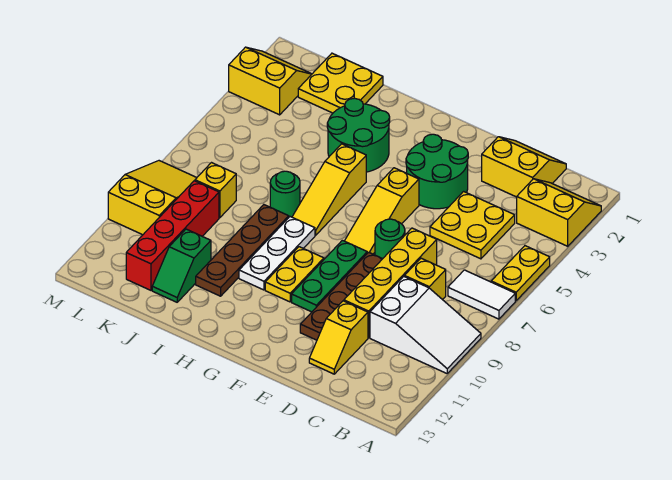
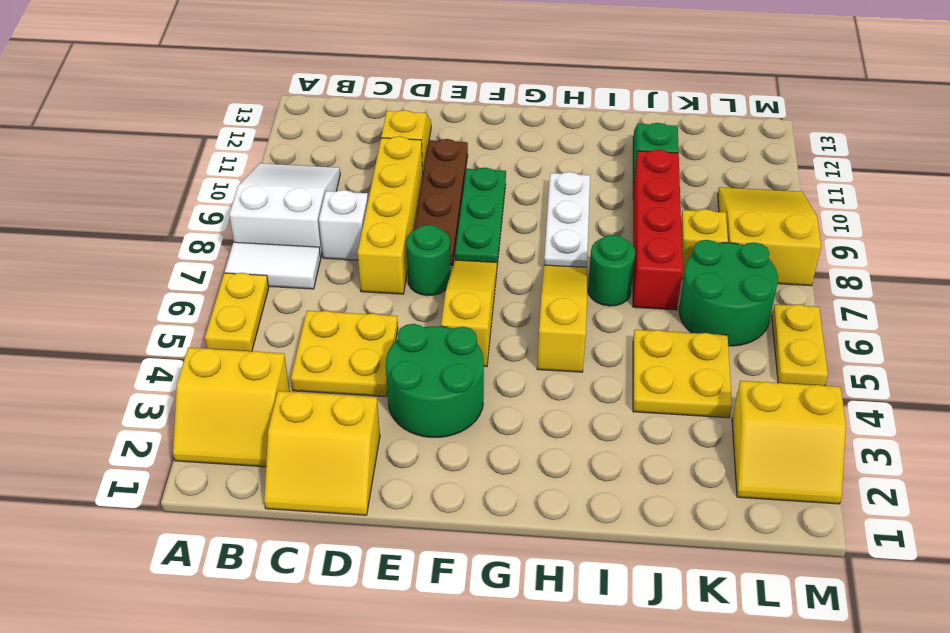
white 2x3 slope [370,276,481,373] -> white 2x3 slope turned to [229,163,340,258]
yellow 1x1 brick [404,258,446,300] -> white 1x1 brick [319,190,368,260]
yellow 1x2 plate [265,247,324,302] -> yellow 1x2 plate moved to [772,304,828,386]
green 2x2 round brick [327,98,390,172] -> green 2x2 round brick moved to [679,240,778,346]
brown 1x4 plate [196,205,289,296] -> none
yellow 2x2 plate [298,53,383,113] -> yellow 2x2 plate moved to [633,330,732,418]
red 1x4 brick [126,181,219,290] -> red 1x4 brick moved to [633,150,683,310]
yellow 2x3 slope [108,161,197,235] -> yellow 2x3 slope turned to [718,187,821,286]

